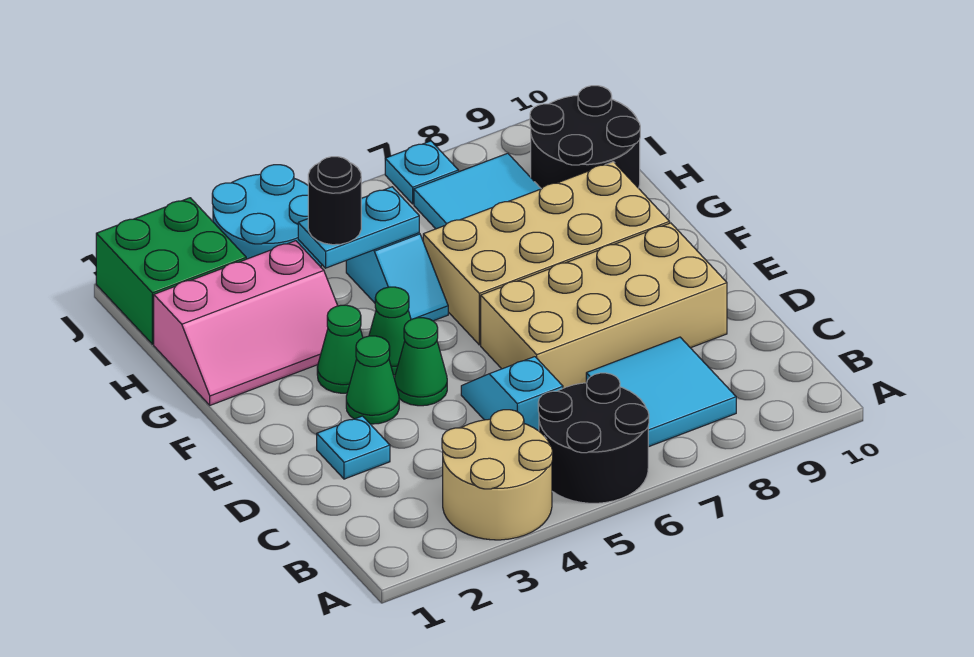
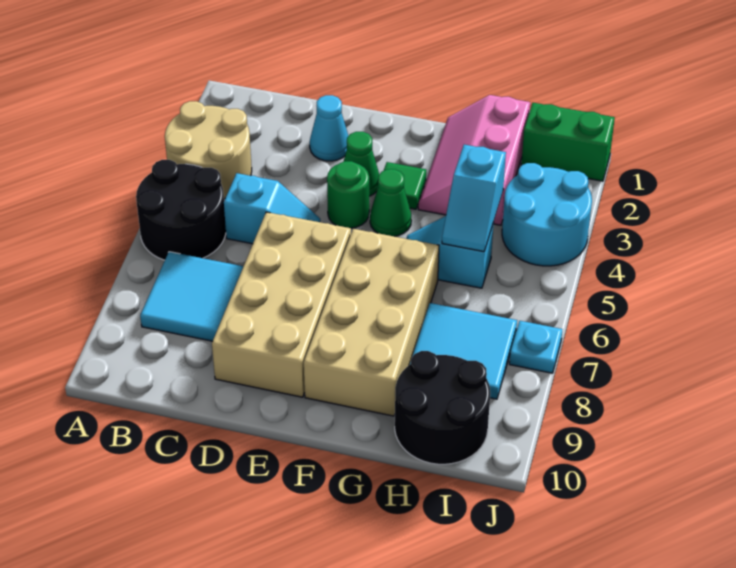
cyan 1x1 plate [317,416,390,479] -> cyan 1x1 cone [310,95,348,161]
green 1x1 cone [394,318,447,406] -> green 1x1 round brick [327,161,369,228]
green 1x1 cone [317,305,363,393] -> green 1x1 tile [376,162,426,209]
cyan 1x2 plate [298,187,419,268] -> cyan 1x2 slope [442,145,506,252]
black 1x1 round brick [308,157,361,245] -> none
green 2x2 brick [96,198,246,344] -> green 1x2 brick [521,103,615,181]

